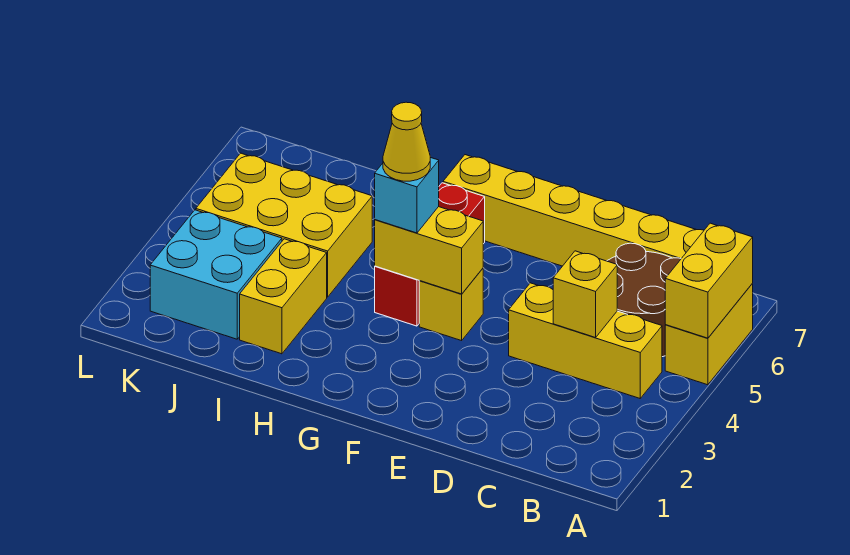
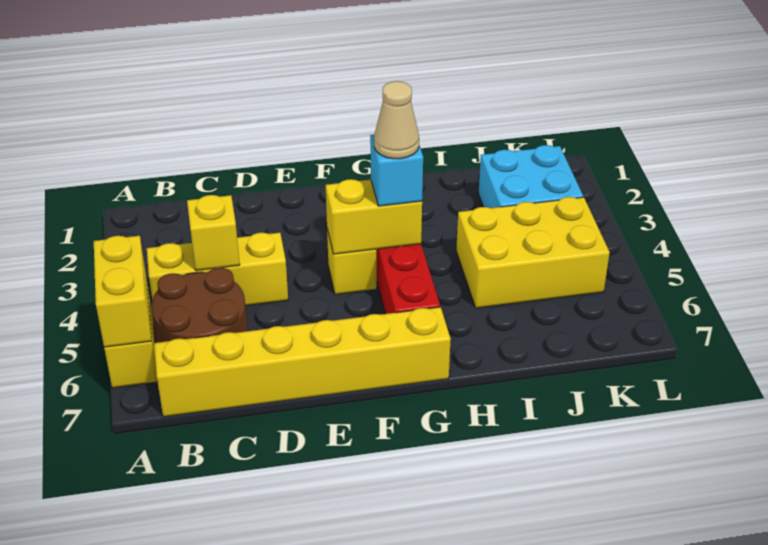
yellow 1x1 cone [383,102,430,181] -> tan 1x1 cone [374,81,419,159]
yellow 1x2 brick [240,239,327,354] -> none

